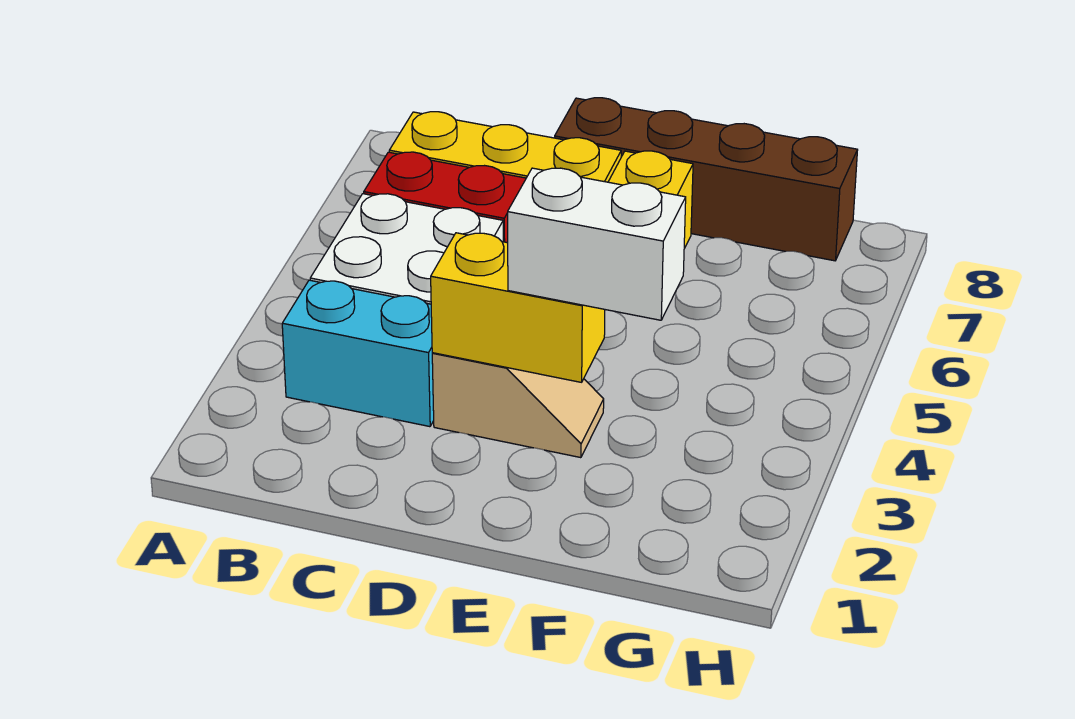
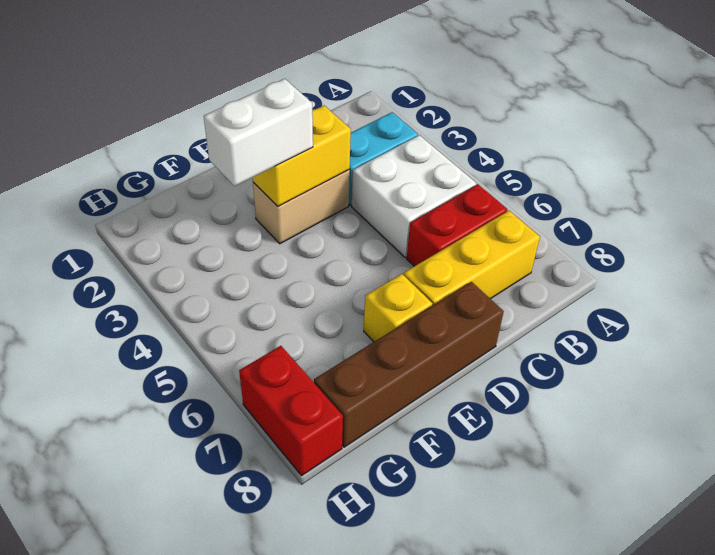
tan 1x2 slope [432,353,604,458] -> tan 1x2 brick [253,170,350,244]
none -> red 1x2 brick [239,346,343,476]

